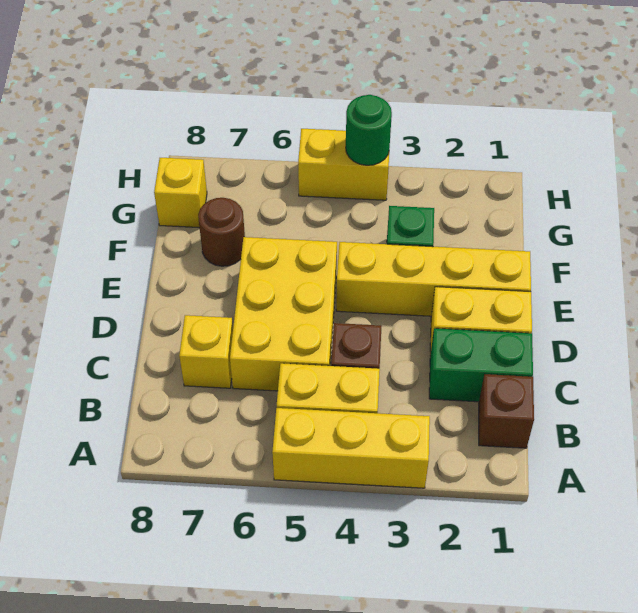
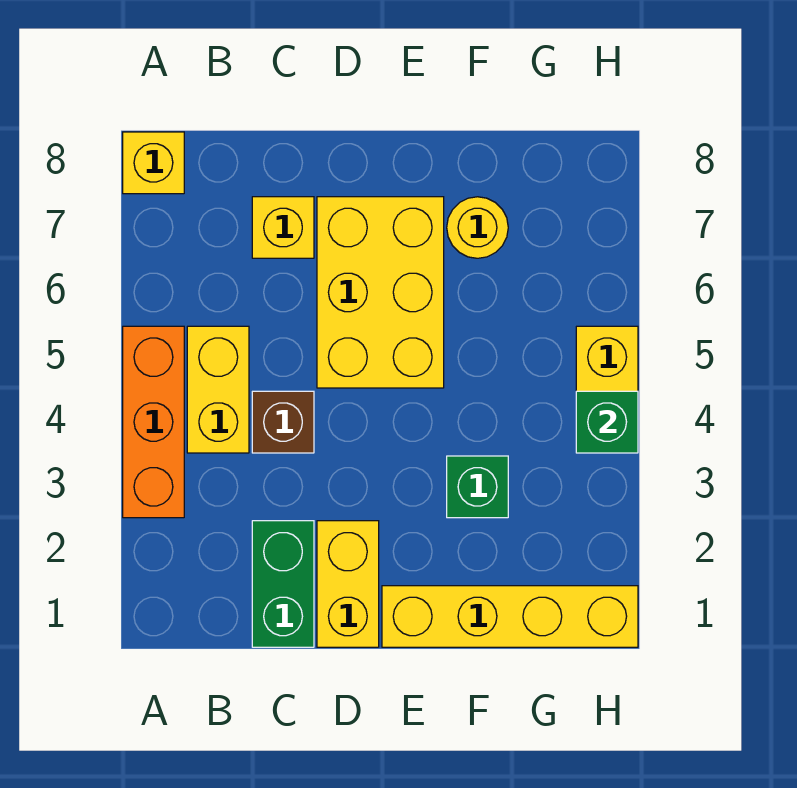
yellow 1x3 brick [272,408,430,488] -> orange 1x3 brick [123,326,184,518]
brown 1x1 brick [479,374,534,448] -> none
yellow 2x3 brick [230,237,337,391] -> yellow 2x3 brick turned to [317,197,444,388]
yellow 1x4 brick [336,242,531,316] -> yellow 1x4 brick turned to [382,586,638,647]
brown 1x1 round brick [198,198,245,266] -> yellow 1x1 round brick [447,197,508,258]
yellow 1x1 brick [154,158,207,227] -> yellow 1x1 brick moved to [123,132,184,194]
green 1x1 round brick [346,95,392,165] -> green 1x1 brick [576,391,638,453]

